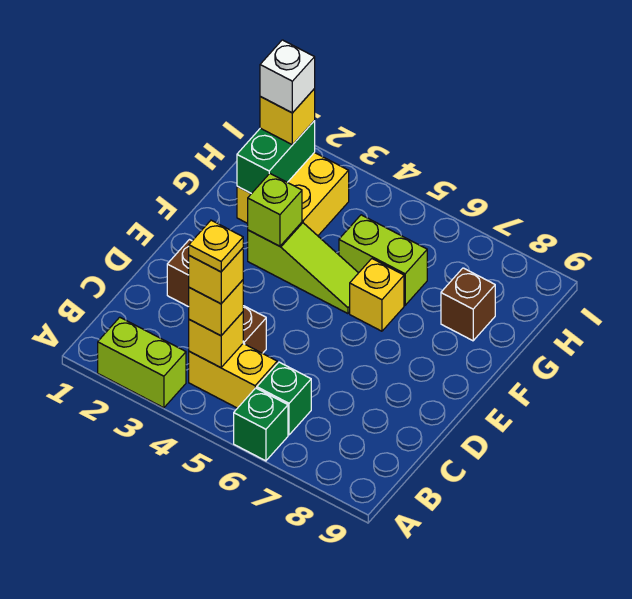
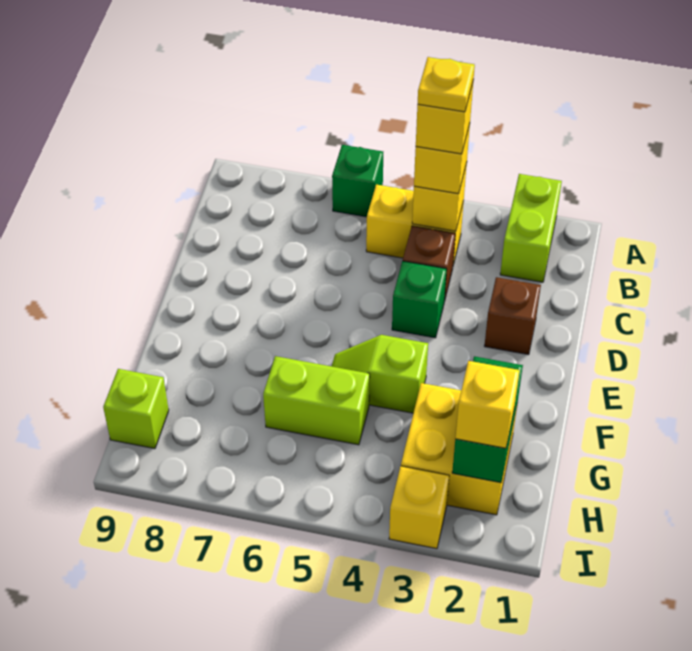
lime 1x2 brick [98,317,186,408] -> lime 1x2 brick turned to [500,174,562,282]
green 1x1 brick [257,362,311,435] -> green 1x1 brick moved to [392,261,447,338]
lime 1x3 slope [248,222,358,314] -> lime 1x2 slope [332,335,428,413]
lime 1x1 brick [248,174,302,246] -> lime 1x1 brick moved to [103,369,169,449]
yellow 1x1 brick [350,259,404,331] -> yellow 1x1 brick moved to [389,466,449,549]
brown 1x1 brick [441,268,495,341] -> none
white 1x1 brick [260,40,315,113] -> none

